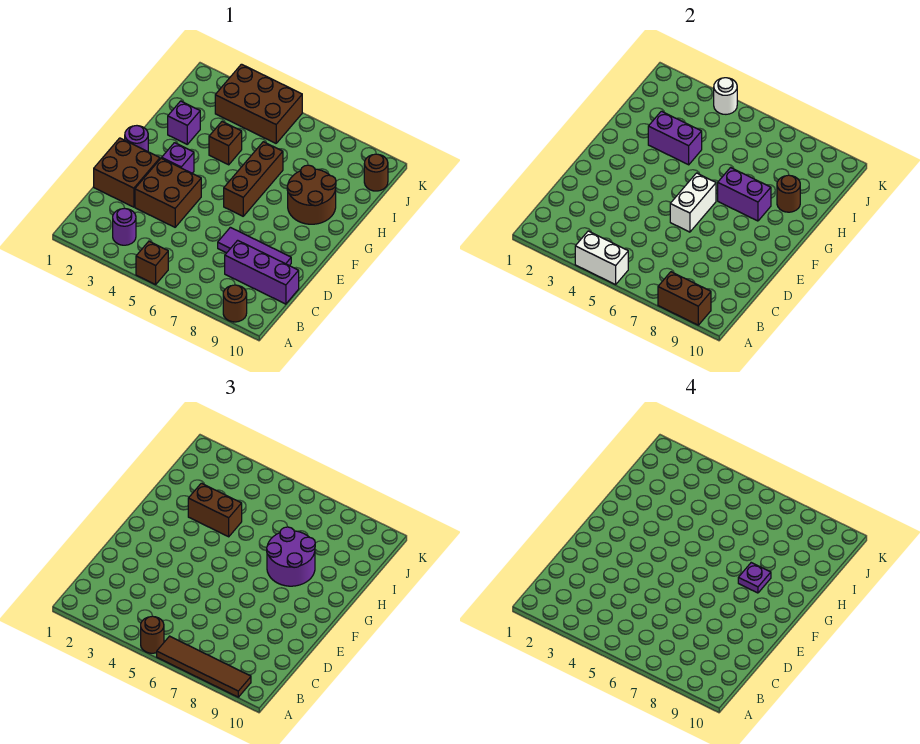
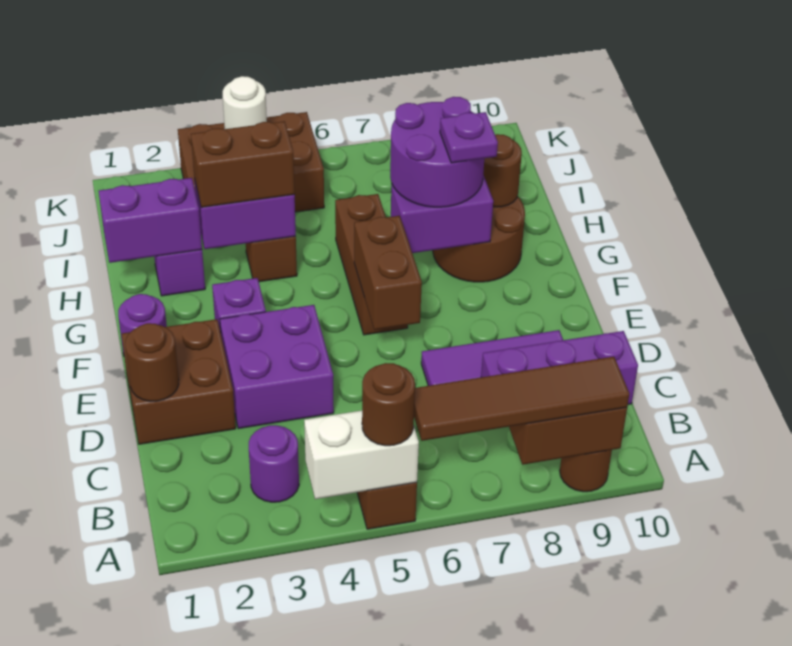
brown 2x2 brick [135,158,201,227] -> purple 2x2 brick [220,305,334,429]
white 1x2 brick [670,173,716,232] -> brown 1x2 brick [354,216,422,330]
none -> purple 1x2 brick [99,178,202,263]
brown 1x1 round brick [364,154,388,191] -> brown 1x1 round brick moved to [125,323,179,401]

